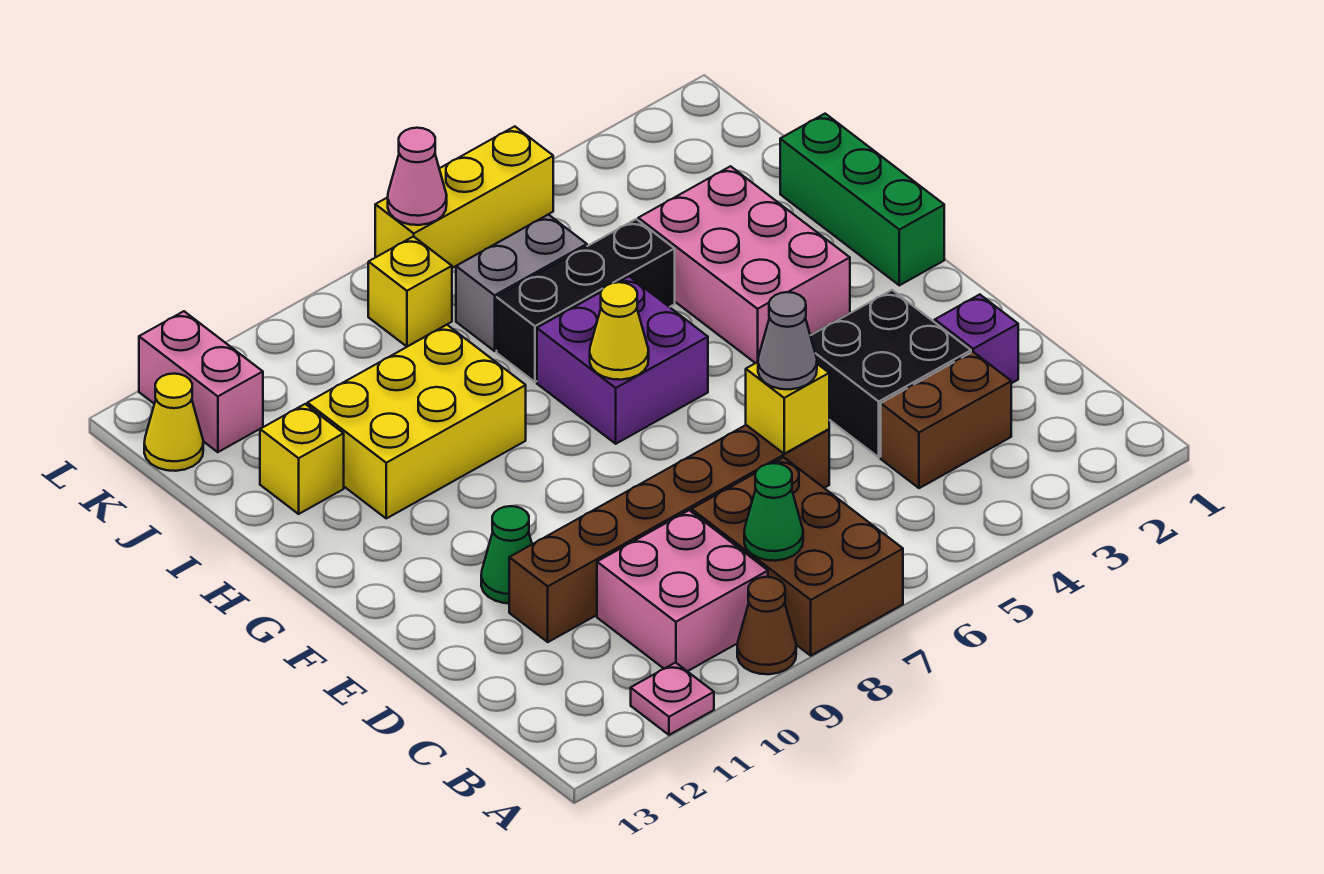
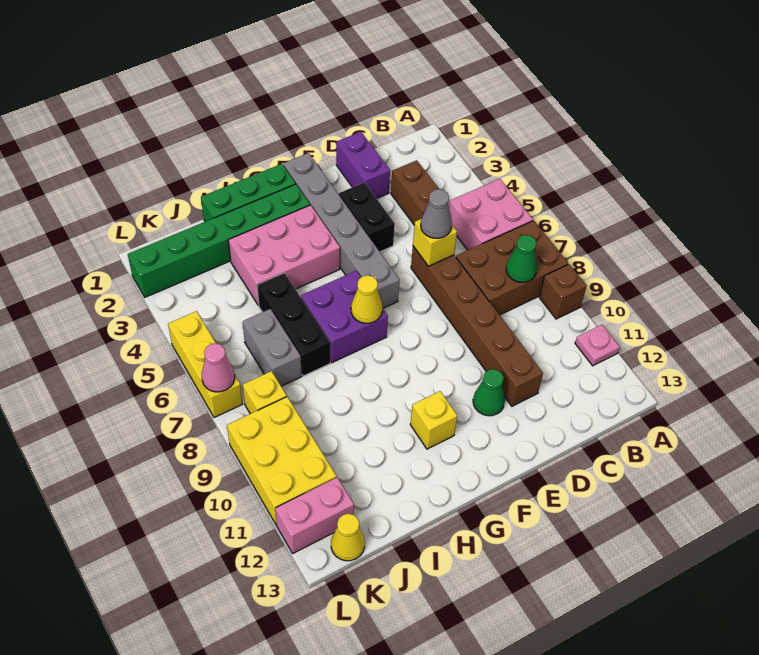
brown 1x1 cone [737,577,796,674] -> brown 1x1 brick [539,264,587,319]
pink 2x2 brick [597,510,768,671] -> pink 2x2 brick moved to [449,179,533,250]
purple 1x1 brick [935,294,1018,383] -> purple 1x2 brick [336,132,390,198]
black 2x2 brick [810,290,971,457] -> black 1x2 brick [339,182,395,252]
none -> grey 1x6 brick [283,153,400,308]
none -> green 1x6 brick [128,184,310,297]
yellow 2x3 brick [307,325,526,518] -> yellow 2x3 brick moved to [227,397,337,525]
yellow 1x1 brick [260,404,344,514] -> yellow 1x1 brick moved to [410,391,457,449]

